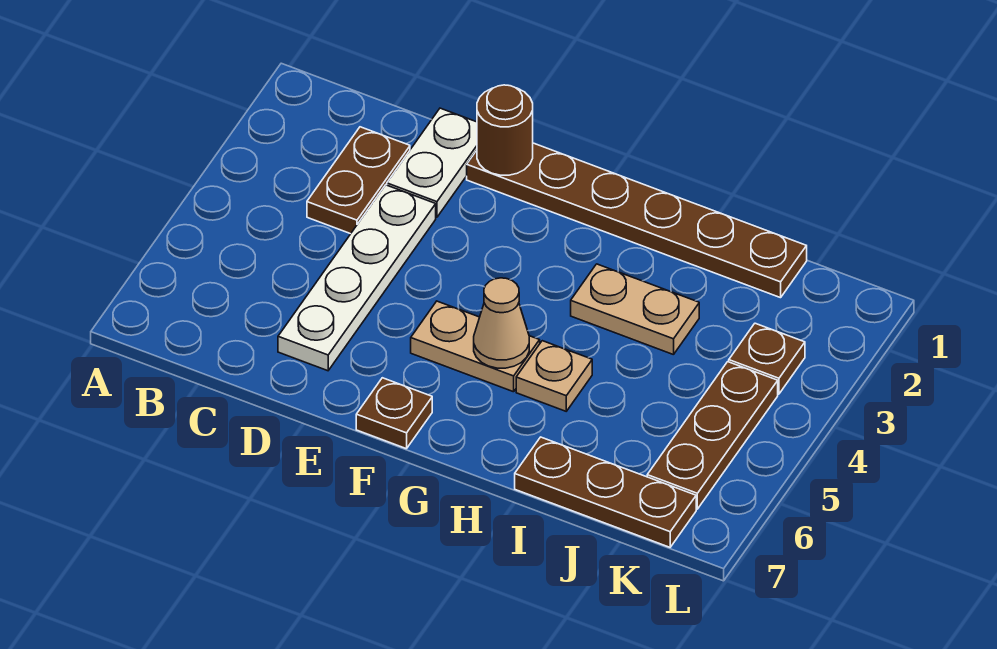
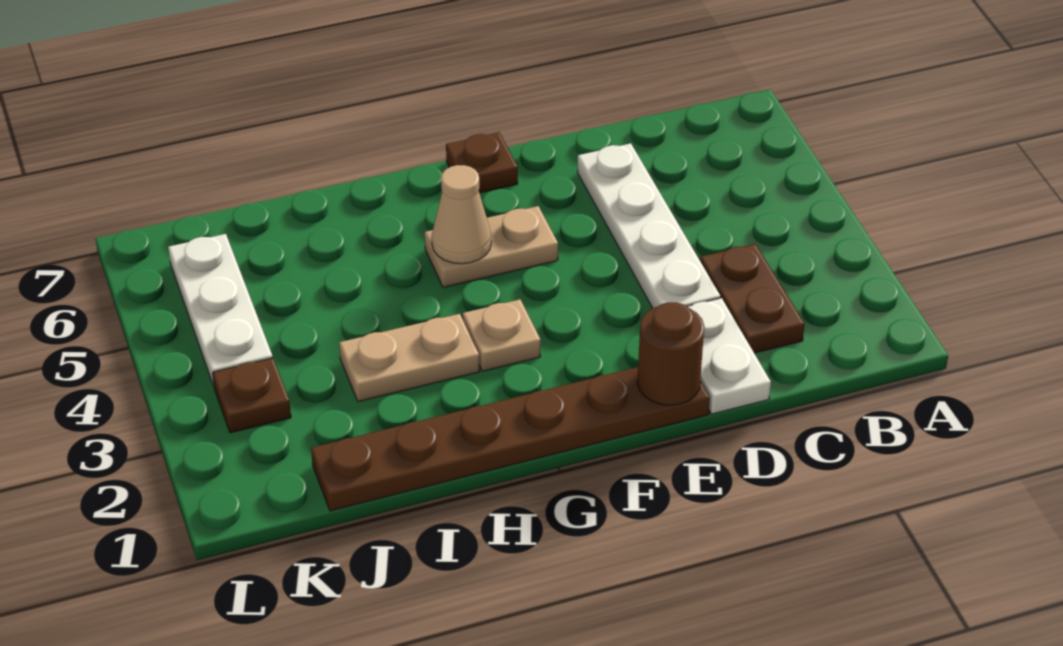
tan 1x1 plate [516,341,592,411] -> tan 1x1 plate moved to [463,299,541,371]
brown 1x3 plate [515,437,696,547] -> none
brown 1x3 plate [647,362,778,509] -> white 1x3 plate [168,234,273,386]

